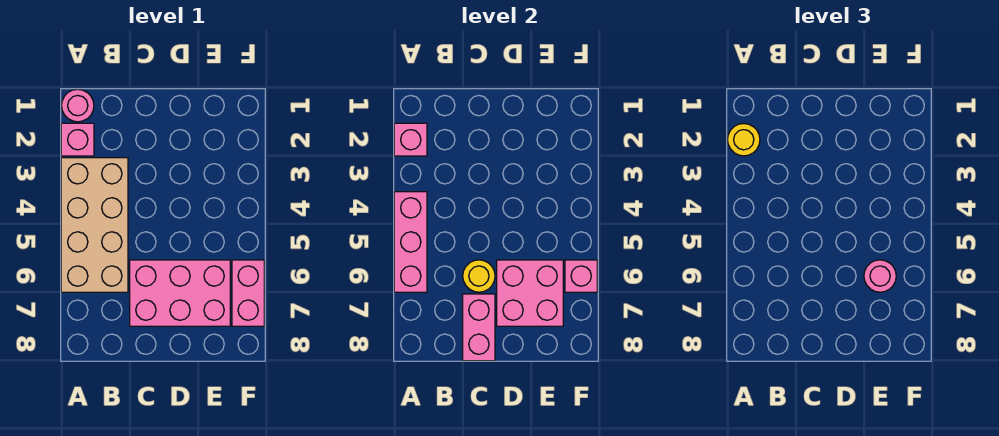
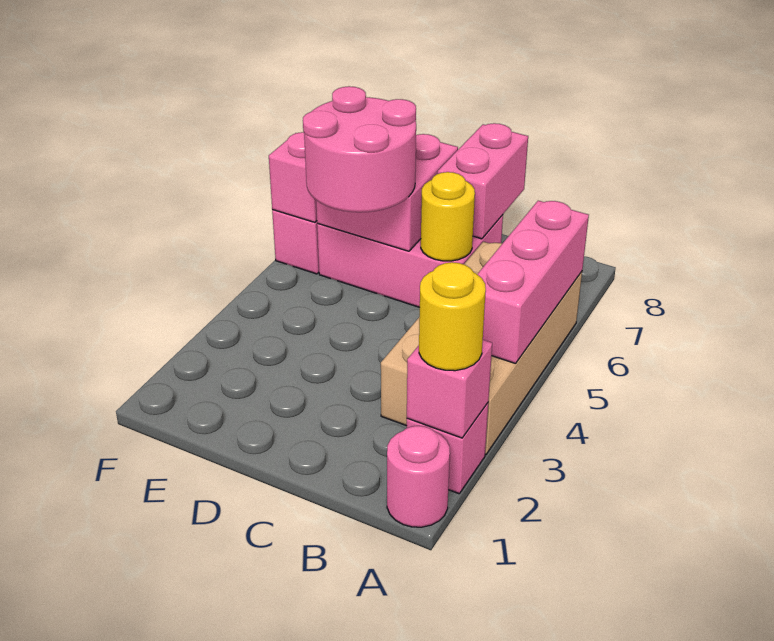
pink 1x1 round brick [864,260,896,292] -> pink 2x2 round brick [303,86,416,212]

